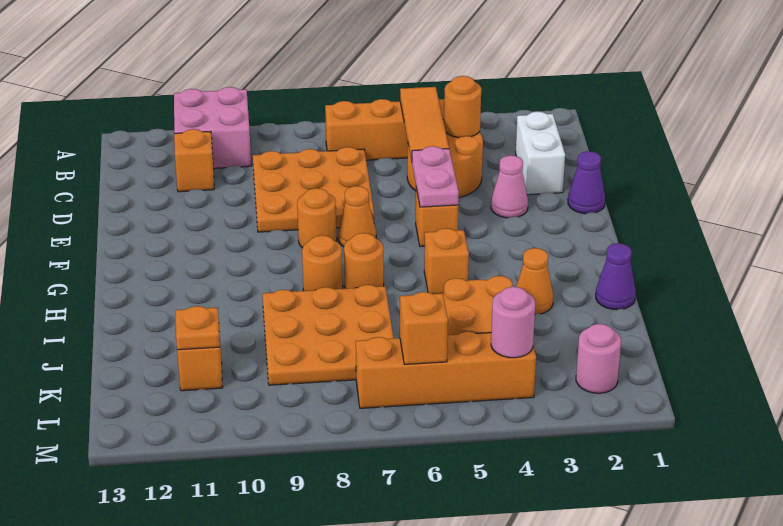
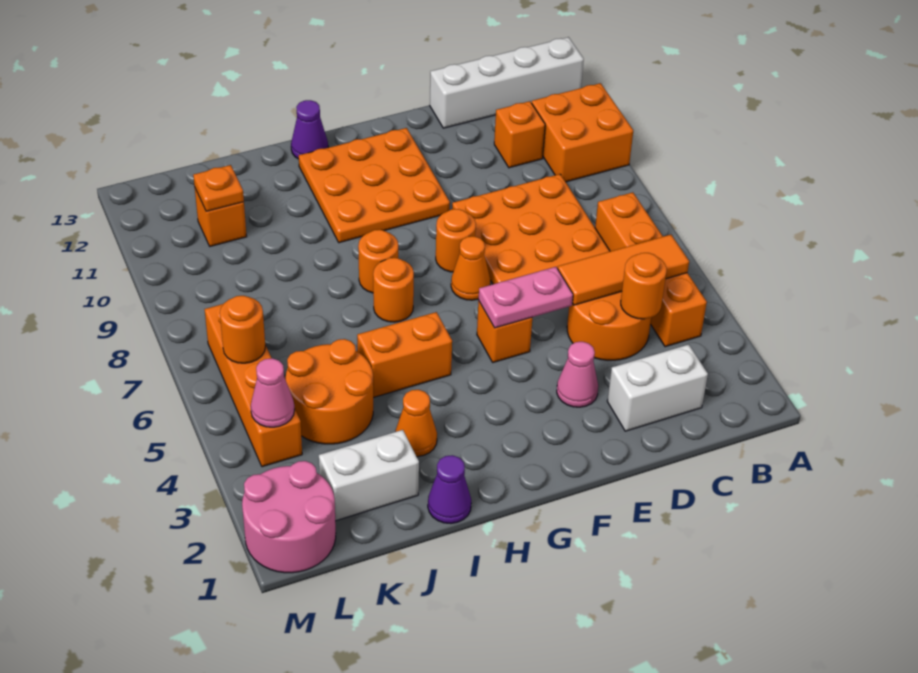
pink 2x2 brick [174,87,251,168] -> orange 2x2 brick [532,83,633,182]
none -> white 1x4 brick [430,37,584,128]
purple 1x1 cone [568,151,605,214] -> purple 1x1 cone moved to [291,100,328,159]
orange 1x1 brick [424,228,469,294] -> orange 1x2 brick [357,312,452,398]
orange 3x3 plate [262,285,393,385] -> orange 3x3 plate moved to [299,128,450,243]
none -> white 1x2 brick [319,430,419,521]
pink 1x1 round brick [576,324,621,393] -> pink 2x2 round brick [242,461,336,573]
pink 1x1 round brick [491,287,535,358] -> pink 1x1 cone [251,358,295,427]
orange 1x1 brick [400,292,448,364] -> orange 1x1 round brick [220,296,265,363]

